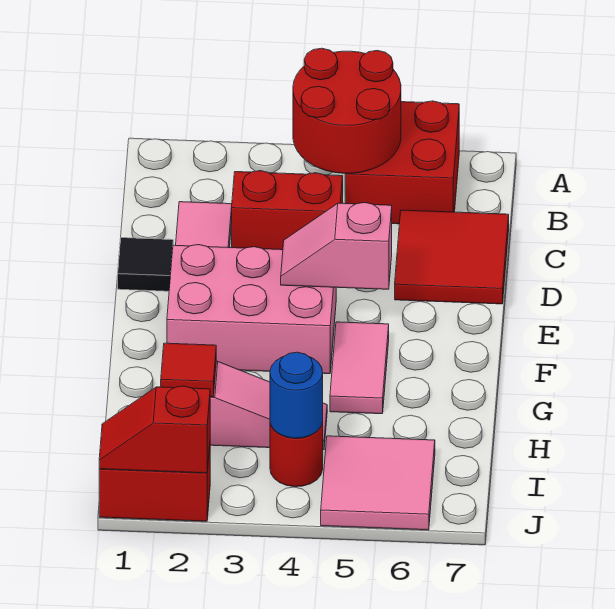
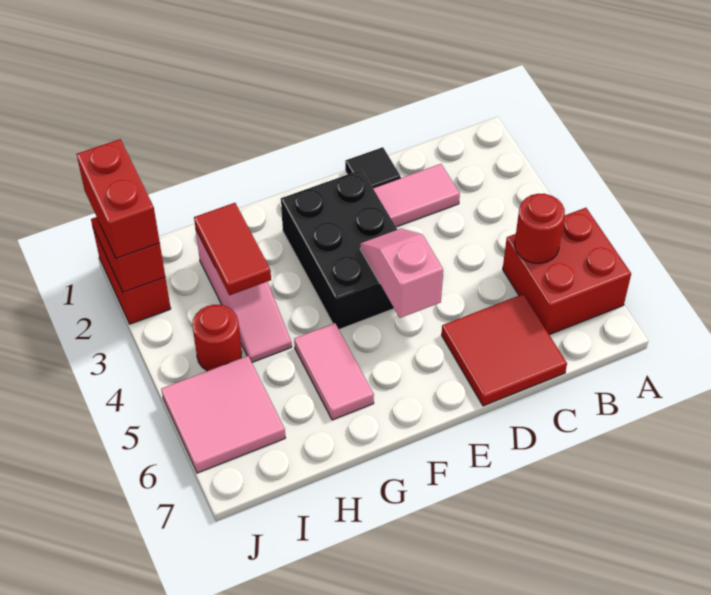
red 2x2 round brick [293,48,401,173] -> red 1x1 round brick [515,194,565,263]
red 1x2 brick [232,171,343,250] -> red 1x2 brick moved to [77,139,160,258]
pink 2x3 brick [167,245,336,374] -> black 2x3 brick [281,170,397,329]
pink 1x2 tile [330,322,389,414] -> pink 1x2 tile turned to [294,323,374,420]
red 1x1 tile [161,343,216,397] -> red 1x2 tile [194,203,271,295]
blue 1x1 round brick [270,352,323,438] -> none

